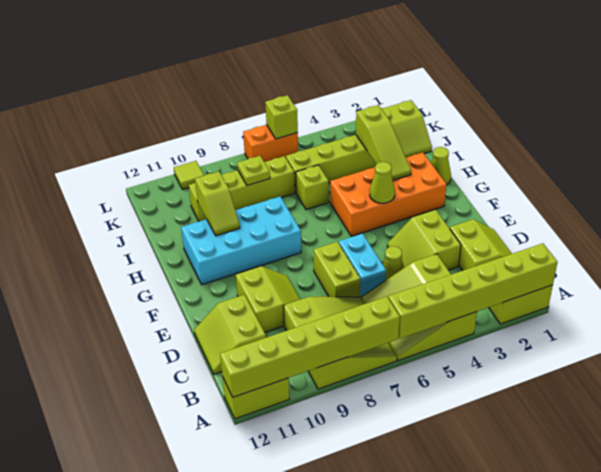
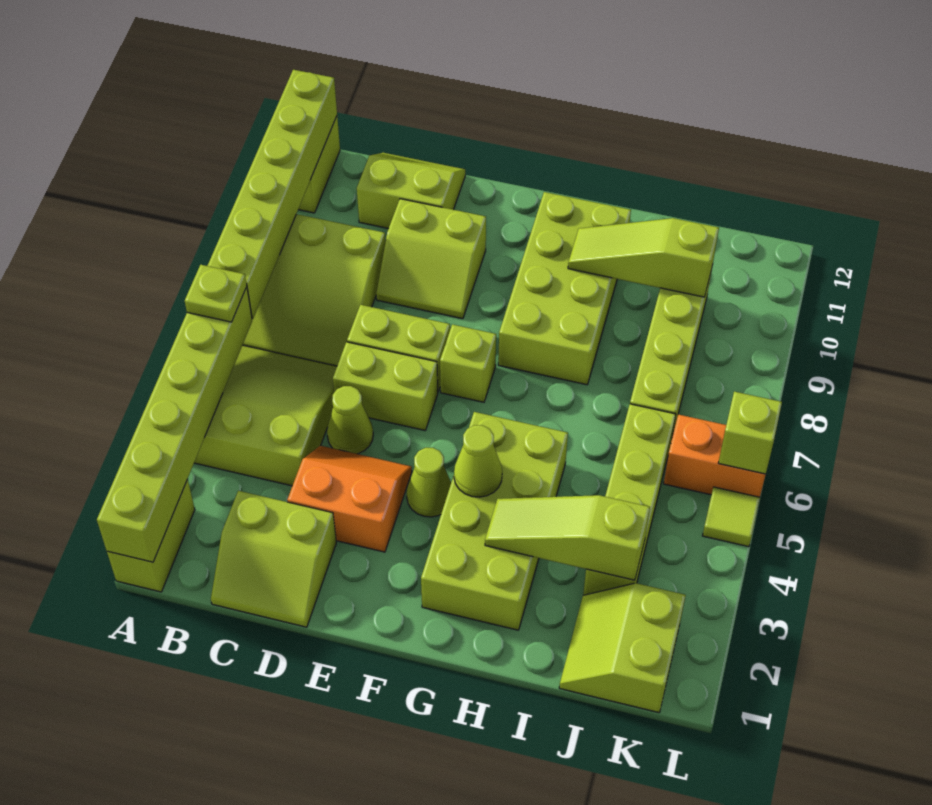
lime 2x2 slope [387,210,461,270] -> orange 2x2 slope [287,446,412,552]
cyan 1x2 brick [338,234,386,299] -> lime 1x2 brick [333,342,438,430]
orange 2x4 brick [330,152,447,236] -> lime 2x4 brick [421,412,568,630]
cyan 2x4 brick [181,197,301,285] -> lime 2x4 brick [498,192,631,385]
lime 1x1 cone [431,147,451,184] -> lime 1x1 cone moved to [407,448,451,517]
lime 1x2 slope [195,172,240,236] -> lime 1x3 slope [568,218,719,297]
lime 1x1 brick [296,165,329,210] -> lime 1x1 brick moved to [440,324,496,402]
lime 1x1 plate [237,156,270,185] -> lime 1x1 plate moved to [185,265,247,322]
orange 1x2 brick [243,125,298,162] -> orange 1x2 brick turned to [664,415,766,497]
lime 1x1 tile [174,161,204,190] -> lime 1x1 tile moved to [702,487,760,547]

